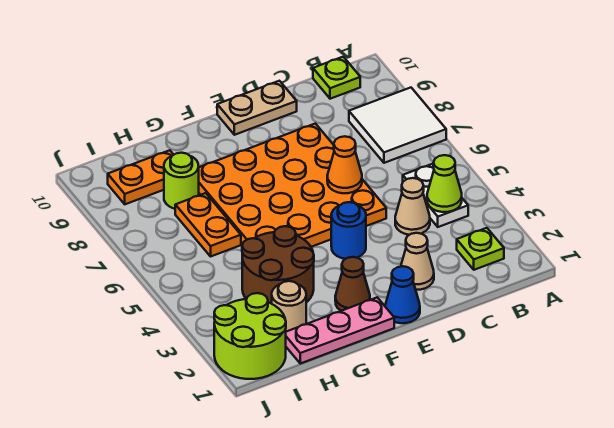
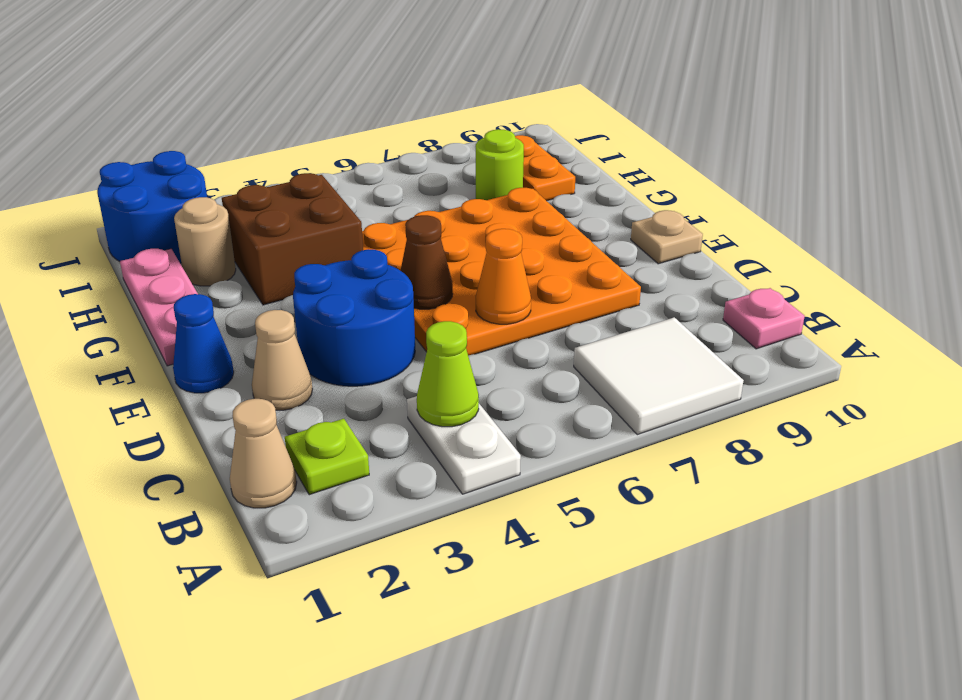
white 1x2 plate [403,164,468,227] -> white 1x2 plate turned to [407,396,521,494]
lime 1x1 plate [313,57,360,99] -> pink 1x1 plate [723,288,805,349]
tan 1x1 cone [395,178,430,235] -> tan 1x1 cone moved to [230,399,297,508]
tan 1x2 plate [217,81,297,135] -> tan 1x1 plate [631,210,703,264]
blue 1x1 round brick [331,202,366,259] -> blue 2x2 round brick [293,249,415,386]
brown 1x1 cone [335,257,370,311] -> brown 1x1 cone moved to [400,215,453,309]
brown 2x2 round brick [242,226,314,304] -> brown 2x2 brick [222,173,363,305]
orange 1x2 plate [175,193,241,256] -> none
lime 2x2 round brick [214,293,286,379] -> blue 2x2 round brick [97,151,207,263]

